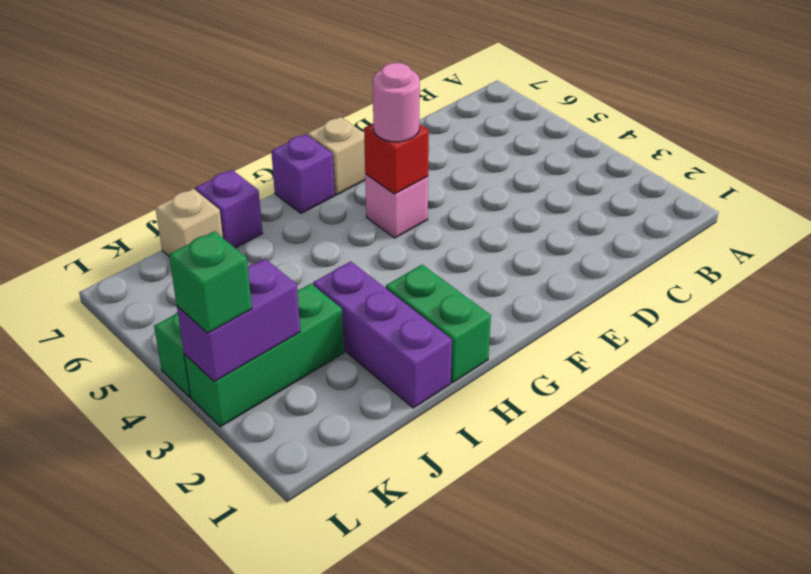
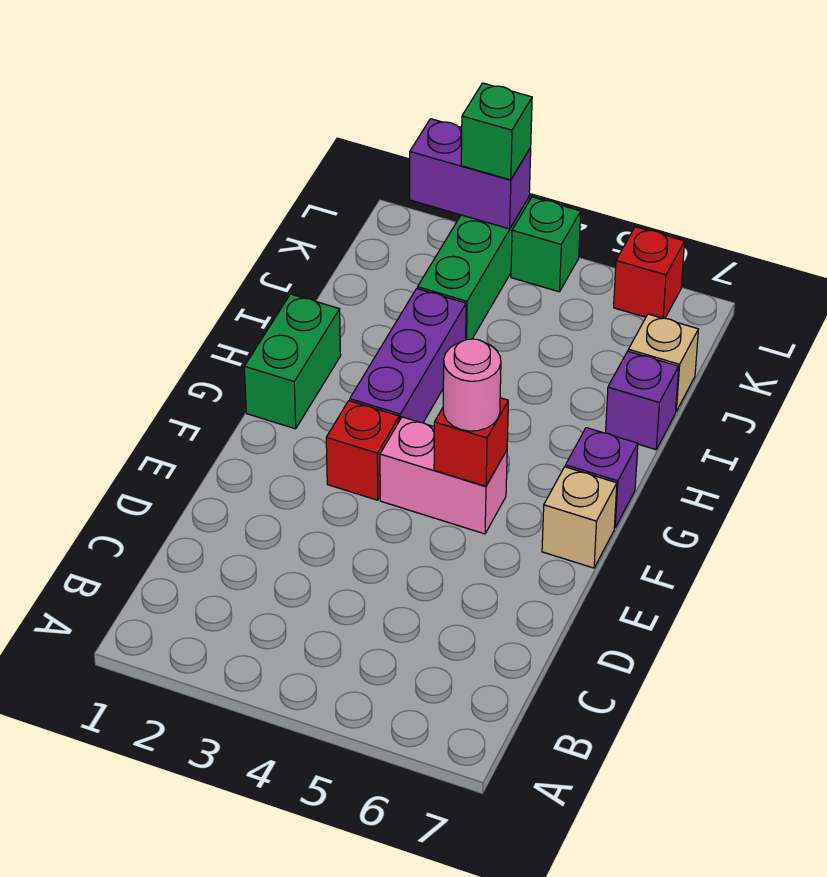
none -> red 1x1 brick [326,401,399,500]
pink 1x1 brick [365,174,428,238] -> pink 1x2 brick [380,417,507,534]
green 1x2 brick [386,265,491,383] -> green 1x2 brick turned to [244,294,341,429]
purple 1x3 brick [313,261,452,408] -> purple 1x3 brick turned to [350,289,466,423]
purple 1x2 brick [177,259,300,382] -> purple 1x2 brick turned to [410,119,531,229]
none -> red 1x1 brick [614,227,685,318]

